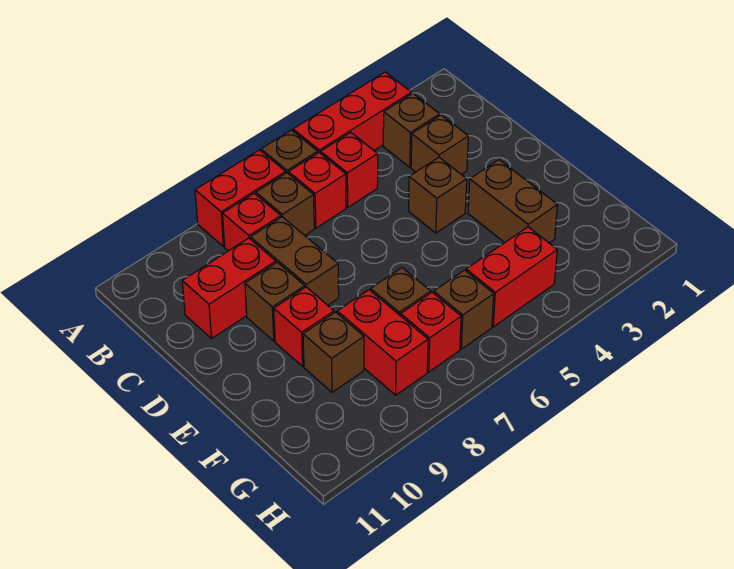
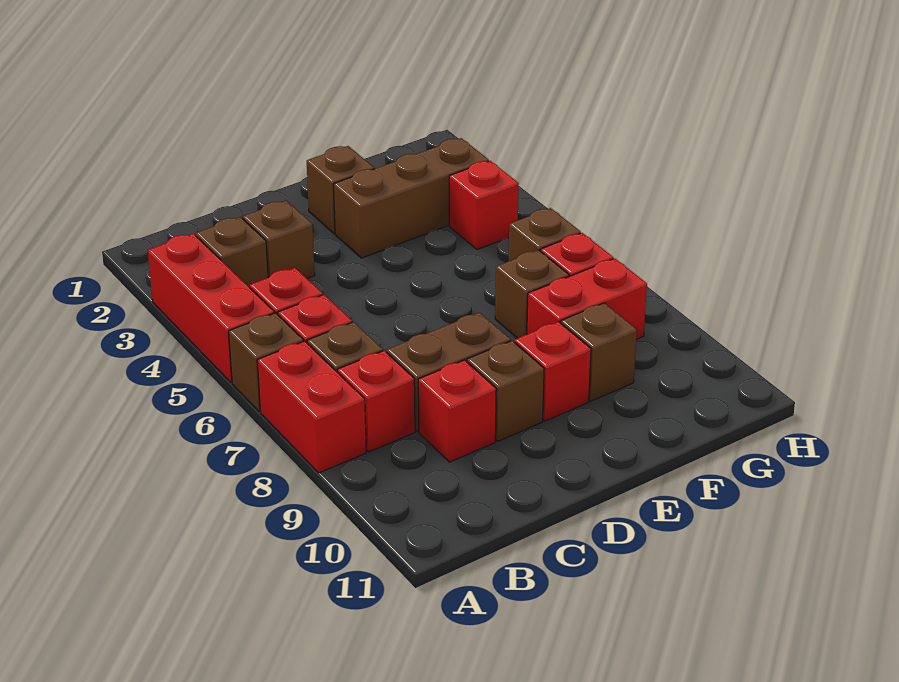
red 1x2 brick [182,238,276,338] -> red 1x1 brick [418,360,496,462]
brown 1x1 brick [409,157,467,233] -> brown 1x1 brick moved to [307,146,374,234]
brown 1x2 brick [468,160,558,243] -> brown 1x3 brick [334,138,489,258]
red 1x2 brick [466,227,557,327] -> red 1x1 brick [449,161,519,250]

